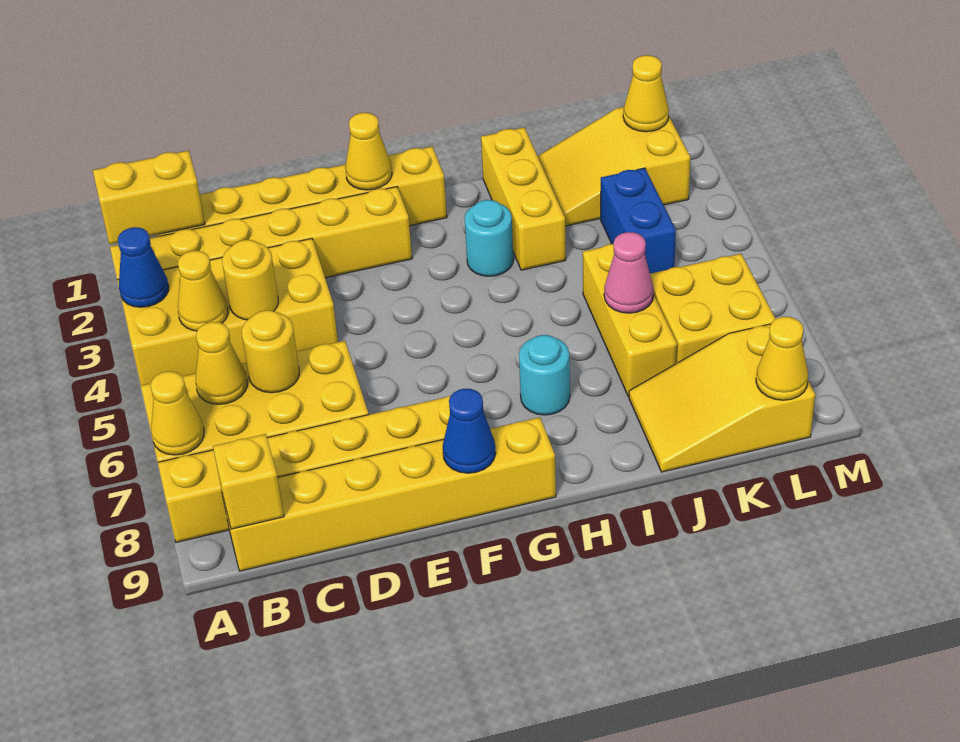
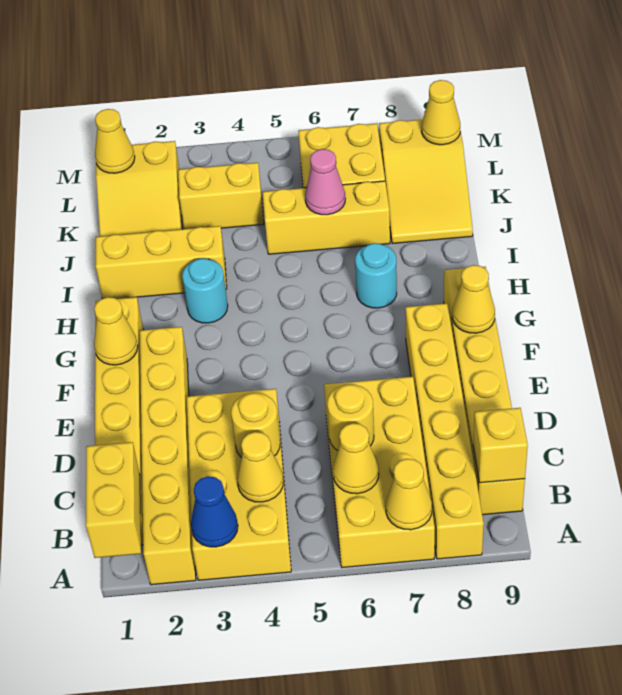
blue 1x1 cone [443,389,496,473] -> yellow 1x1 cone [452,265,495,333]
blue 1x2 brick [601,168,676,274] -> yellow 1x2 brick [178,163,264,229]

